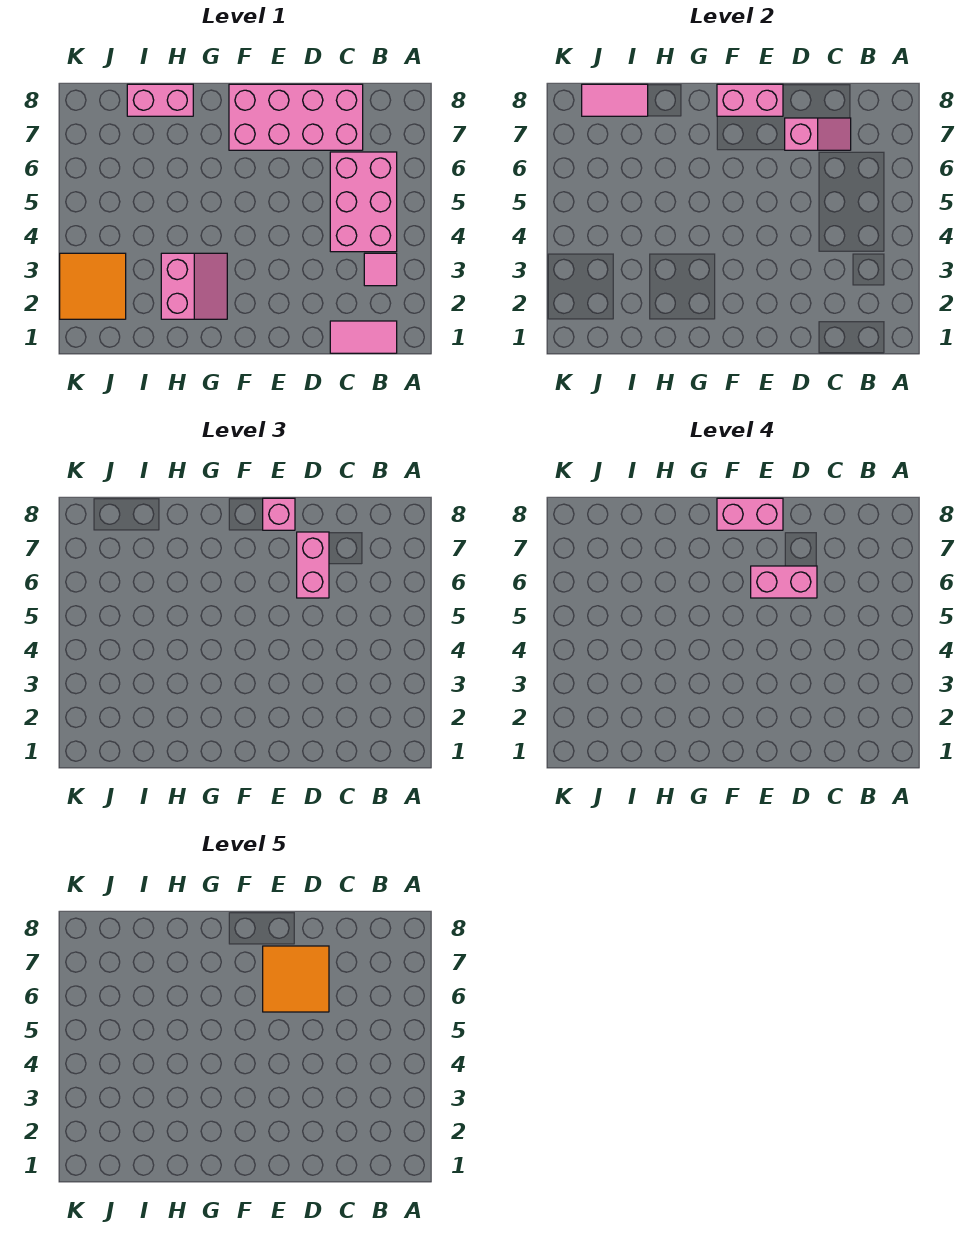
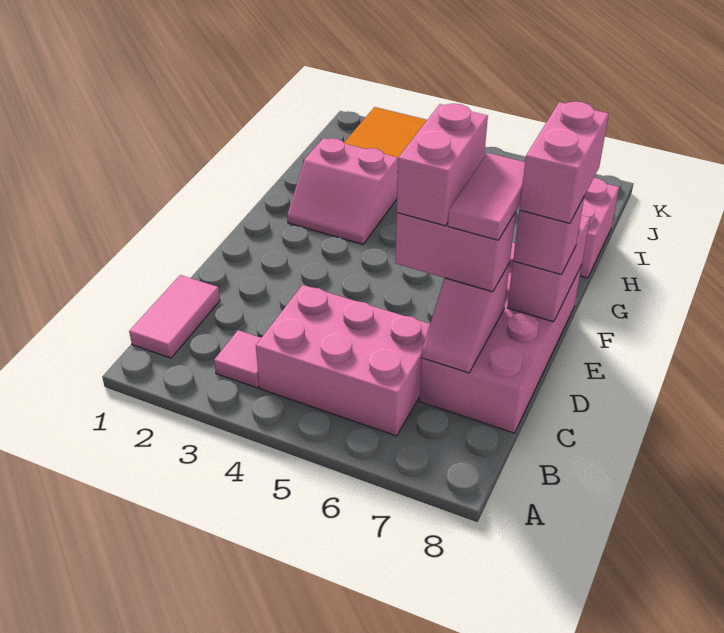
orange 2x2 tile [263,946,329,1012] -> none
pink 1x2 tile [582,84,648,116] -> pink 1x2 tile moved to [448,153,525,240]

